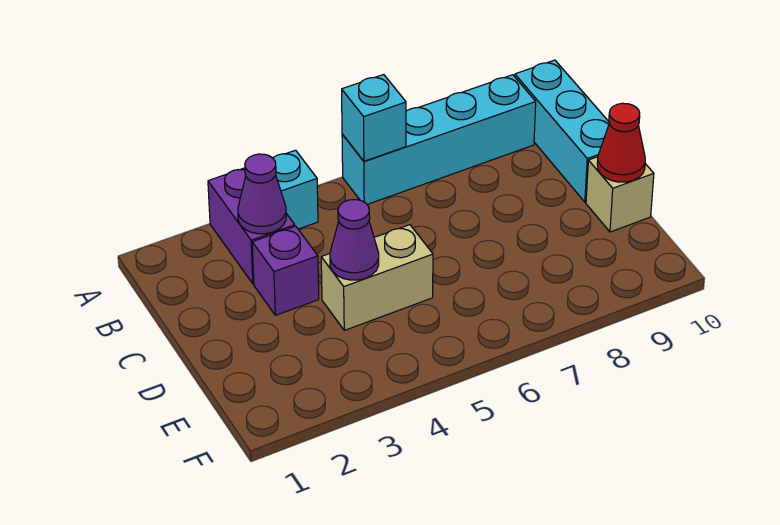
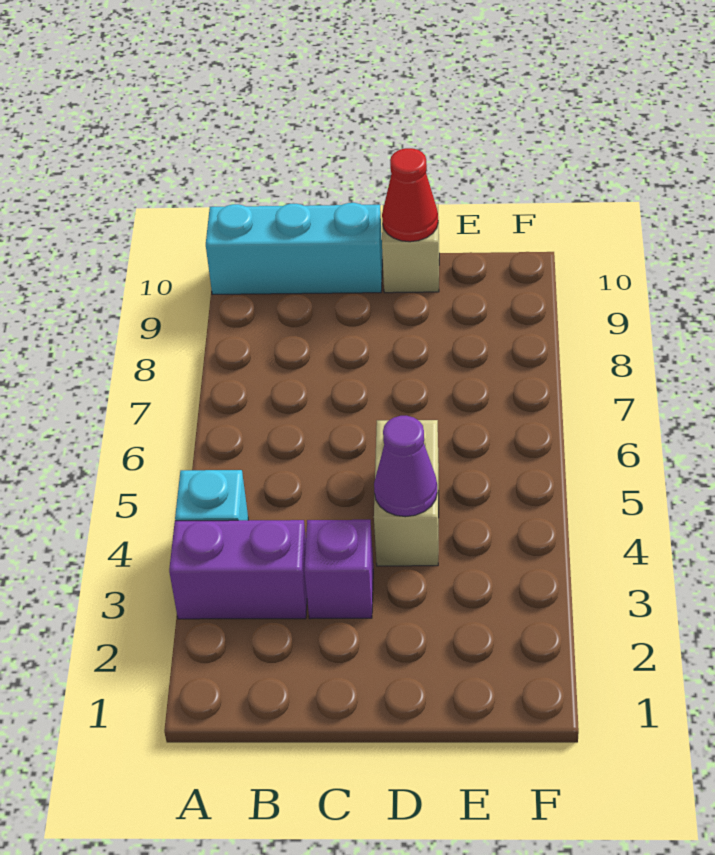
cyan 1x4 brick [342,75,536,204] -> none
cyan 1x1 brick [342,75,406,161] -> none
purple 1x1 cone [238,154,286,234] -> none

